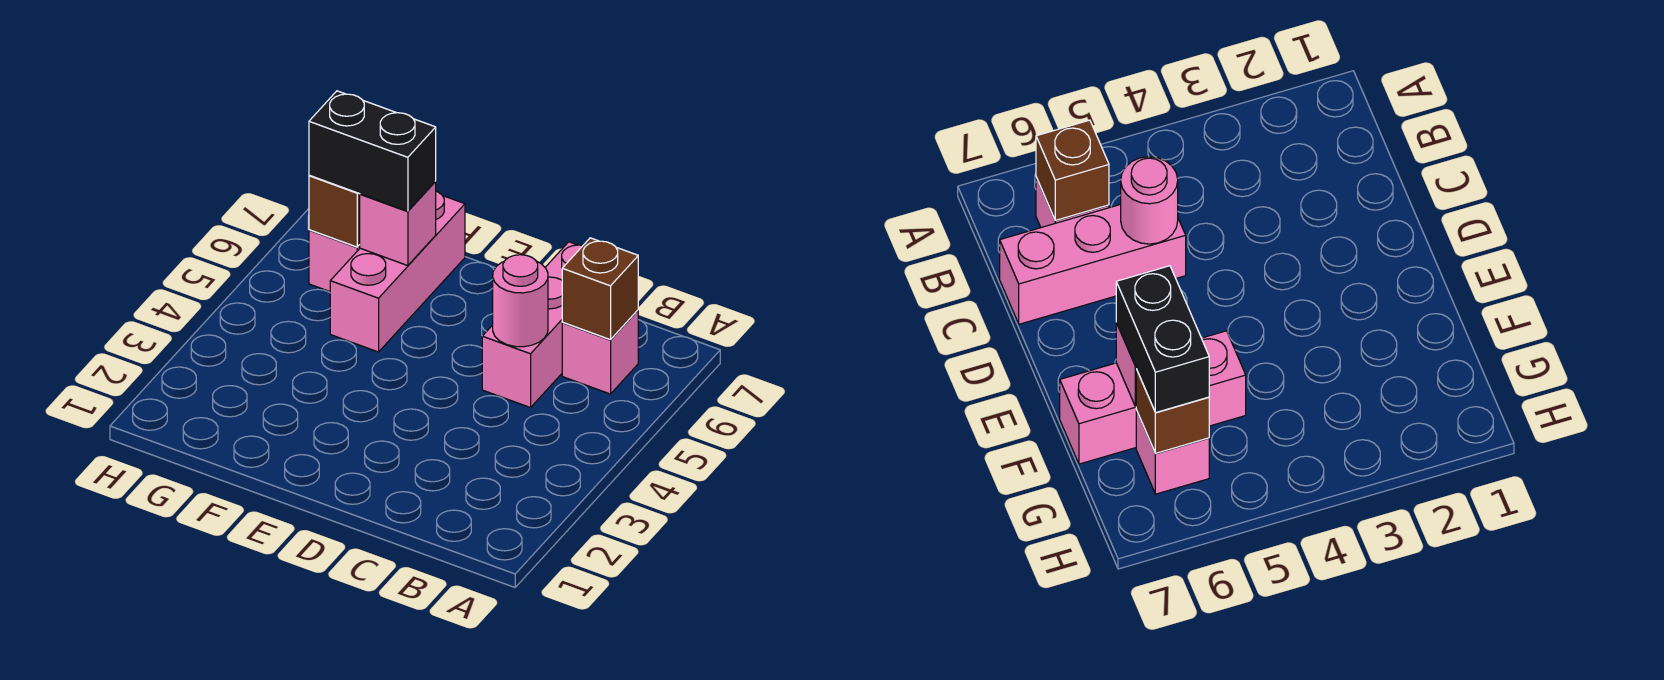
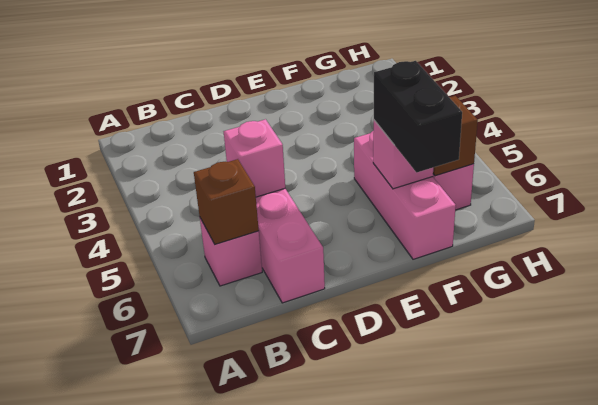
pink 1x1 round brick [493,255,548,347] -> pink 1x1 brick [224,119,285,197]
black 1x2 brick [309,91,436,211] -> black 1x2 brick turned to [374,61,462,173]

